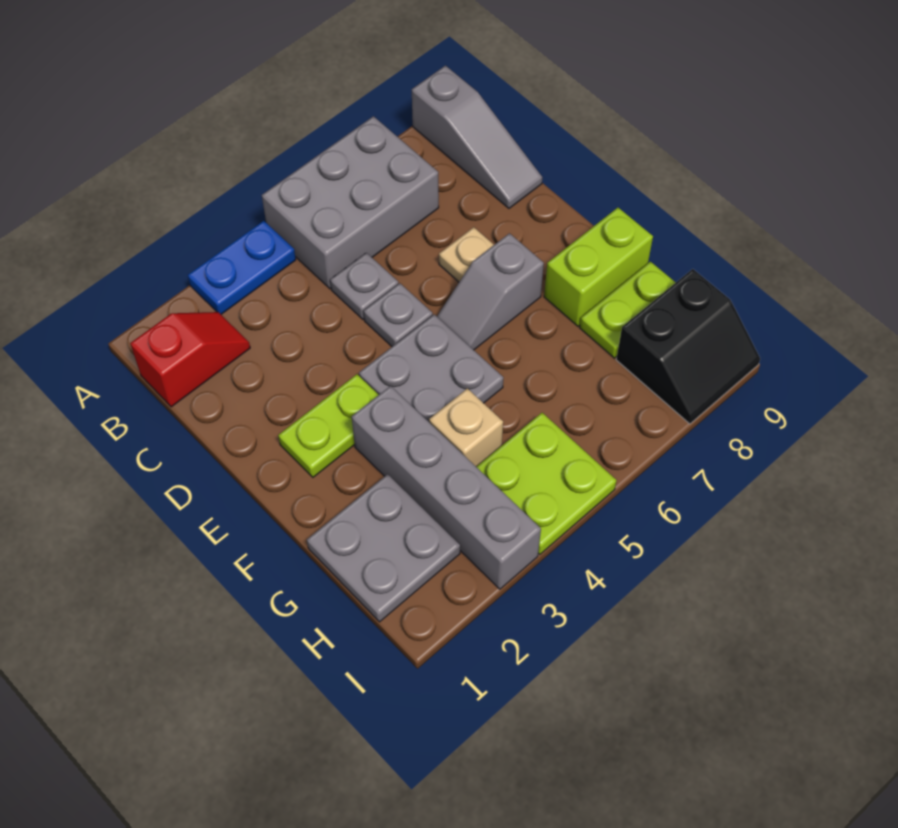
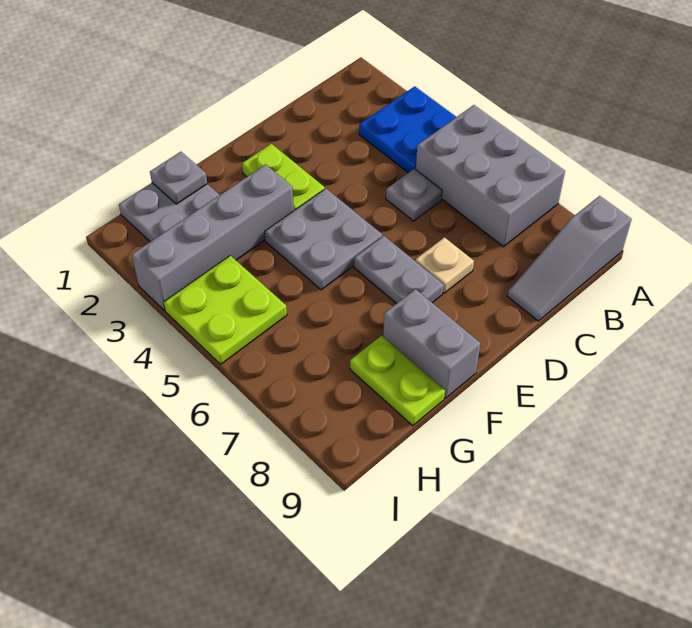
blue 1x2 plate [188,221,296,314] -> blue 2x2 plate [359,86,456,173]
red 1x2 slope [130,312,250,407] -> none
grey 1x1 plate [364,283,433,347] -> grey 1x1 plate moved to [150,152,207,204]
grey 1x2 slope [437,233,544,350] -> grey 1x2 plate [354,236,444,304]
lime 1x2 brick [544,208,653,326] -> grey 1x2 brick [383,289,481,398]
tan 1x1 brick [429,388,503,467] -> none
black 2x2 slope [616,269,760,424] -> none

